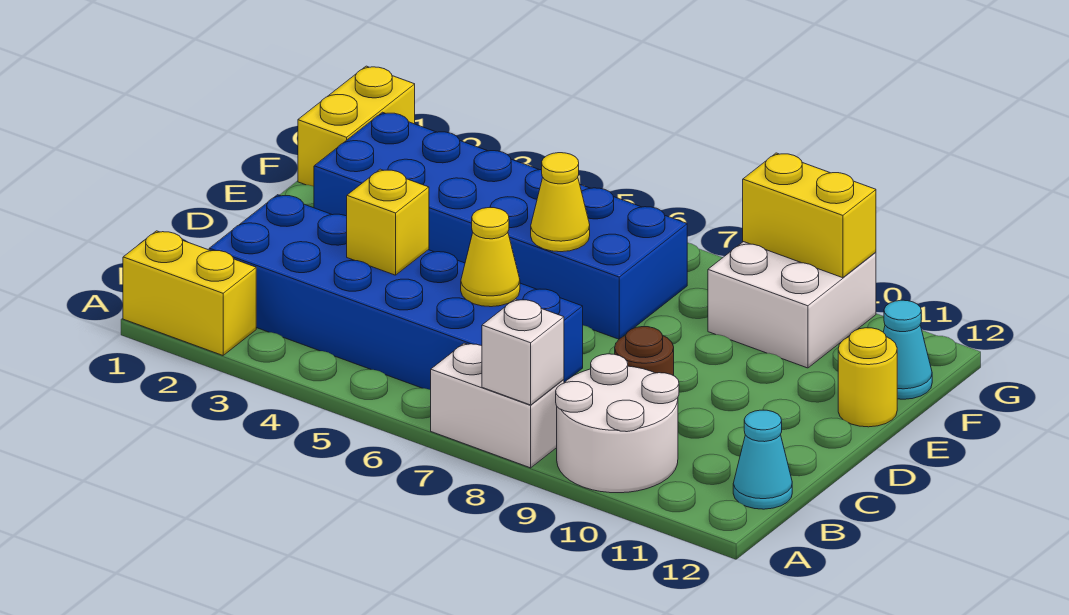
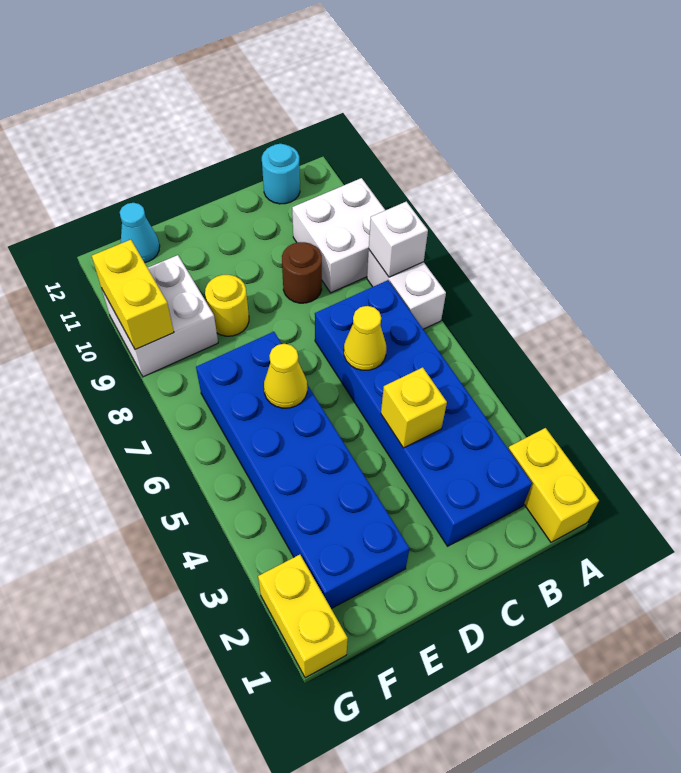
white 2x2 round brick [556,354,679,493] -> white 2x2 brick [292,178,385,293]
cyan 1x1 cone [733,410,792,509] -> cyan 1x1 round brick [262,144,300,204]
yellow 1x1 round brick [838,328,897,427] -> yellow 1x1 round brick moved to [205,275,249,336]
yellow 1x2 brick [298,66,415,186] -> yellow 1x2 brick turned to [258,555,348,678]

